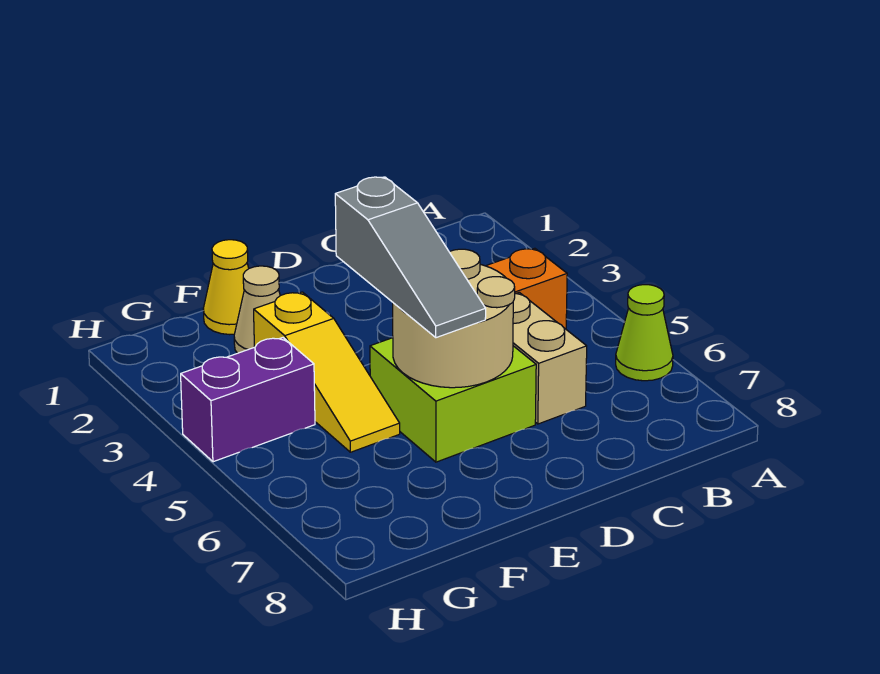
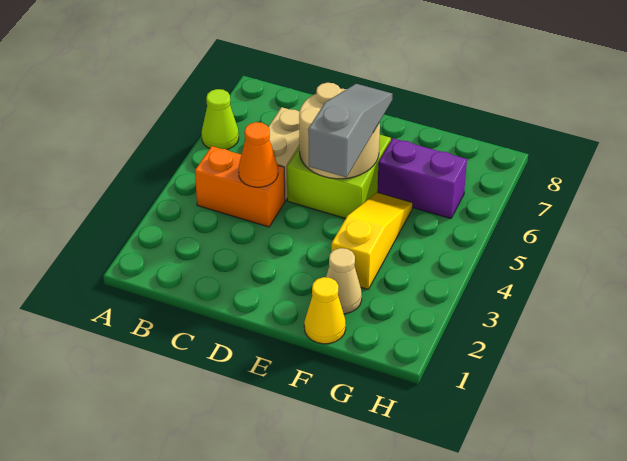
none -> orange 1x1 cone [239,122,278,187]
purple 1x2 brick [181,338,315,462] -> purple 1x2 brick moved to [377,138,467,219]

